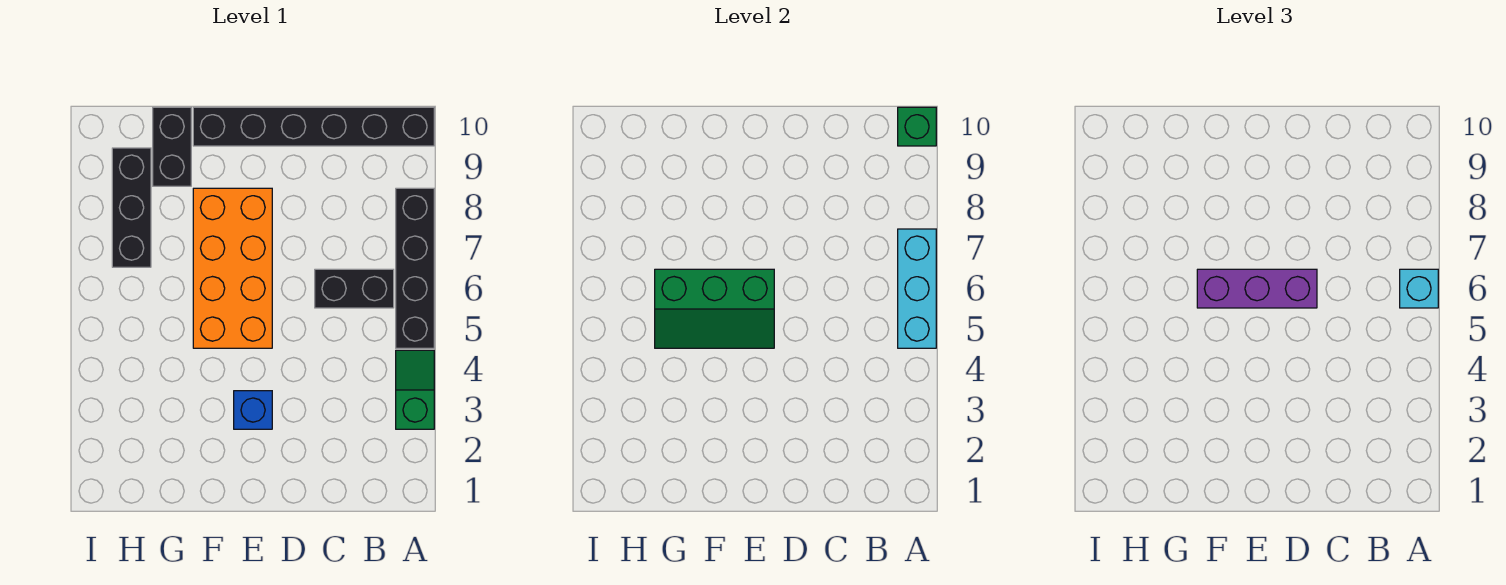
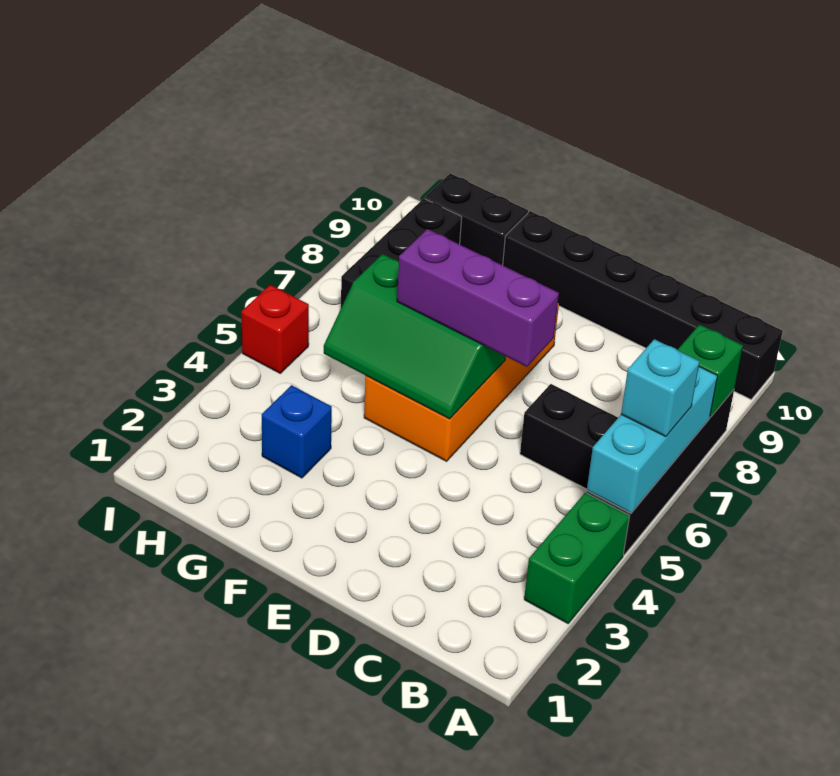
green 1x2 slope [396,350,434,429] -> green 1x2 brick [524,493,629,623]
green 1x1 brick [898,107,936,146] -> green 1x1 brick moved to [678,324,743,417]
blue 1x1 brick [234,391,272,429] -> blue 1x1 brick moved to [262,385,332,478]
black 1x2 brick [153,107,191,186] -> black 1x2 brick turned to [425,173,528,265]
none -> red 1x1 brick [241,285,309,373]

